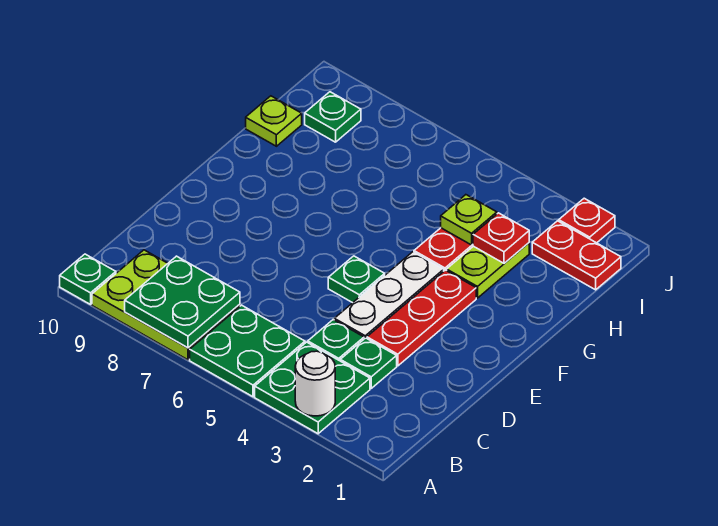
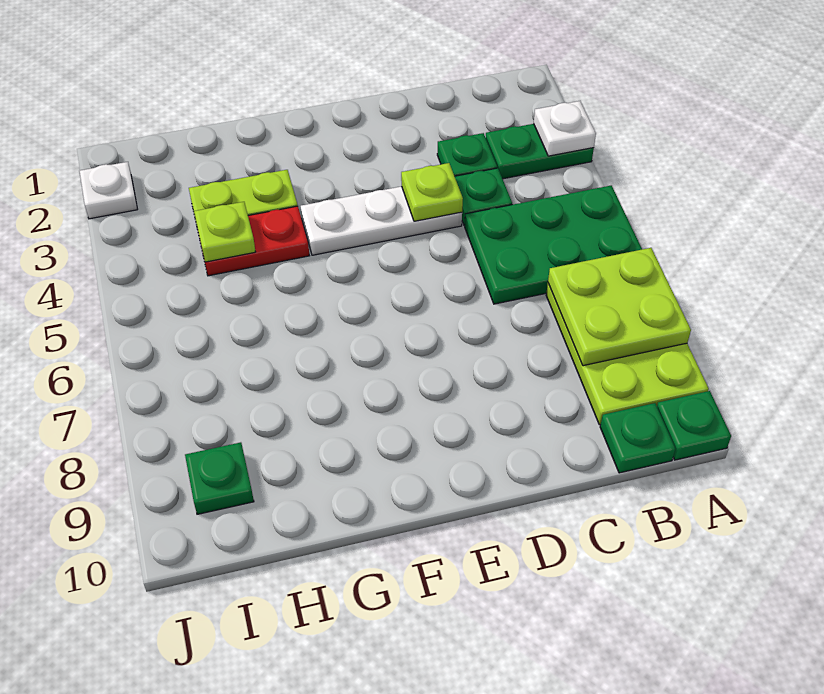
green 2x2 plate [255,342,370,434] -> green 1x2 plate [486,124,594,179]
white 1x1 round brick [295,351,335,416] -> white 1x1 plate [534,101,596,156]
green 2x2 plate [190,305,305,397] -> green 2x3 plate [465,185,642,304]
green 2x2 plate [125,256,240,348] -> lime 2x2 plate [548,248,691,366]
red 1x3 plate [367,270,476,366] -> none
green 1x1 plate [328,256,385,303] -> green 1x1 plate moved to [600,403,675,473]
red 1x1 plate [473,213,529,263] -> none
lime 1x1 plate [246,96,302,146] -> lime 1x1 plate moved to [401,163,463,221]
red 1x2 plate [532,221,621,290] -> none
red 1x1 plate [559,198,615,243] -> white 1x1 plate [80,162,138,219]

